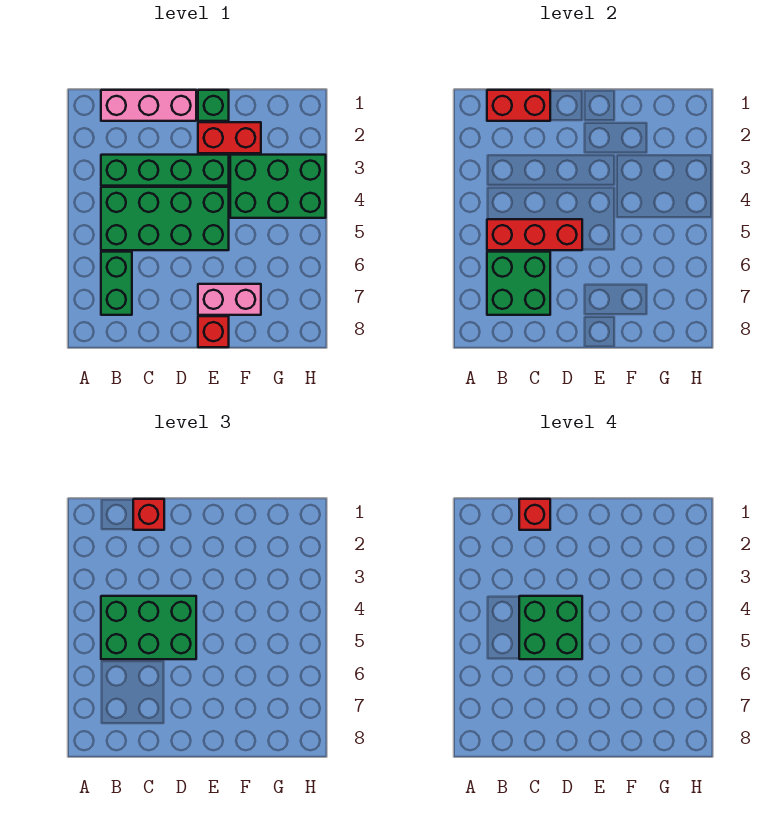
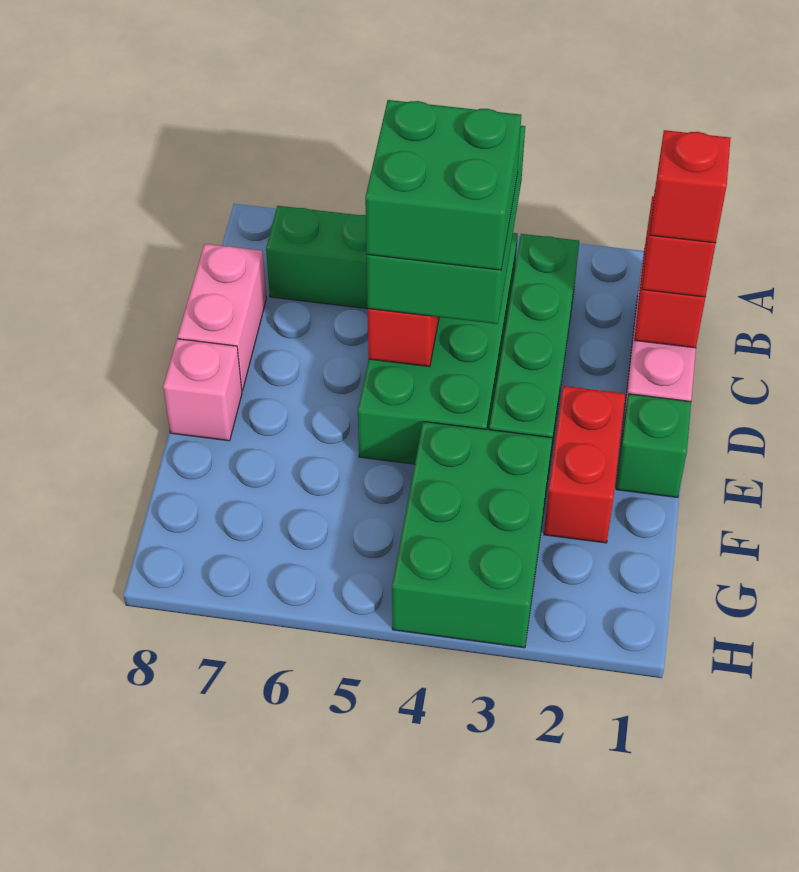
green 2x2 brick [487,252,550,315] -> none
pink 1x2 brick [198,284,261,315] -> pink 1x2 brick moved to [178,244,266,391]
red 1x1 brick [198,316,229,347] -> pink 1x1 brick [163,339,242,441]

